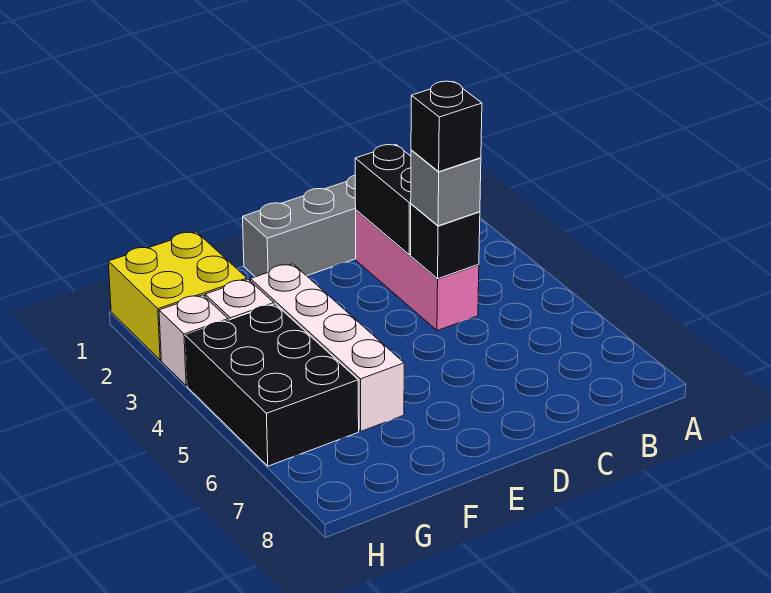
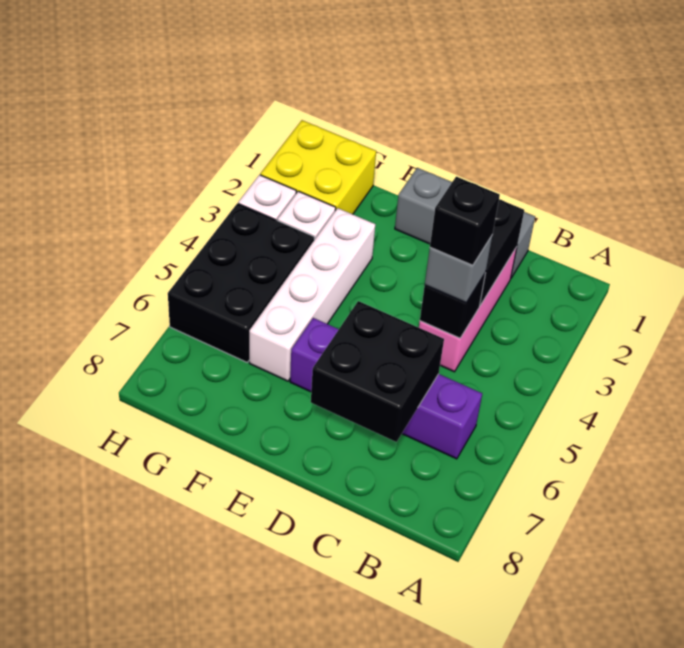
none -> purple 1x4 brick [290,318,482,459]
none -> black 2x2 brick [311,301,444,442]

